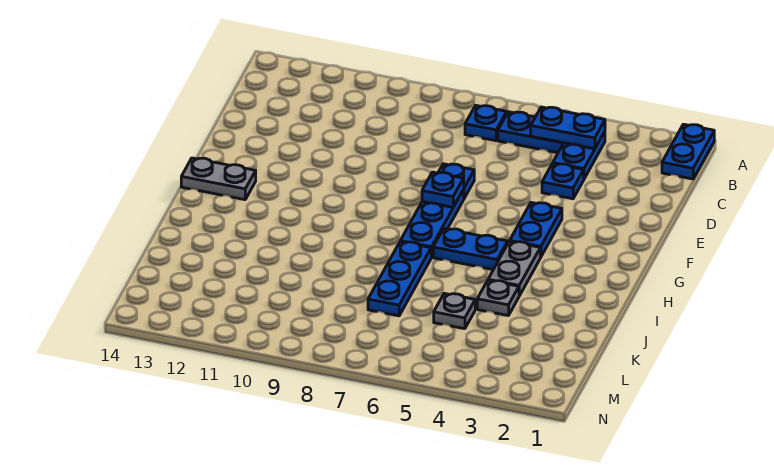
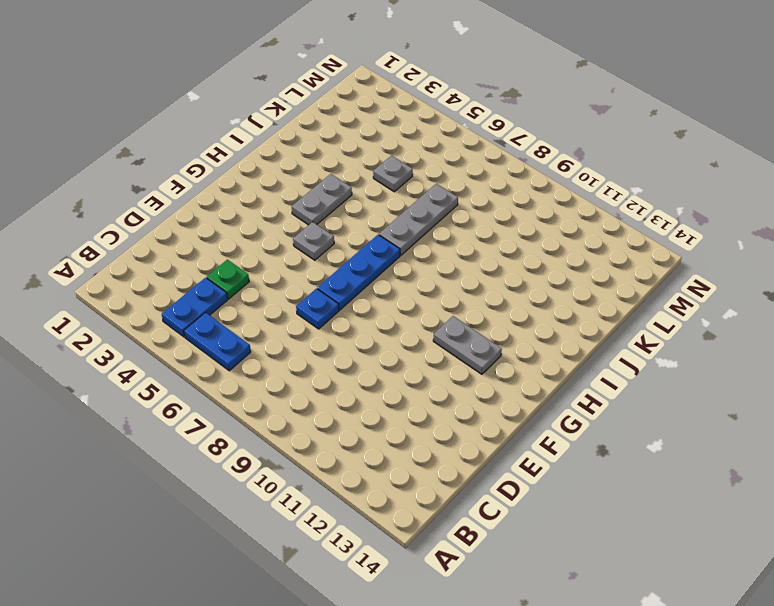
blue 1x2 plate [662,124,714,179] -> none
blue 1x2 plate [531,107,605,149] -> none
blue 1x1 plate [465,105,507,141] -> none
blue 1x1 plate [542,164,584,199] -> green 1x1 plate [207,260,249,299]
blue 1x2 plate [510,203,562,257] -> none
blue 1x1 plate [422,172,464,207] -> none
grey 1x2 plate [181,158,256,200] -> grey 1x2 plate moved to [433,316,502,374]
blue 1x2 plate [433,229,508,270] -> none
blue 1x3 plate [368,242,431,316] -> grey 1x3 plate [379,184,458,255]
grey 1x1 plate [477,280,519,316] -> grey 1x1 plate moved to [293,222,334,260]

